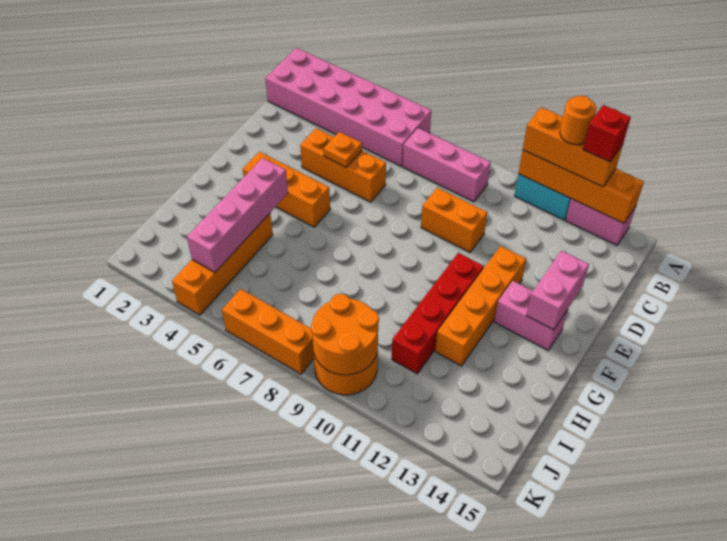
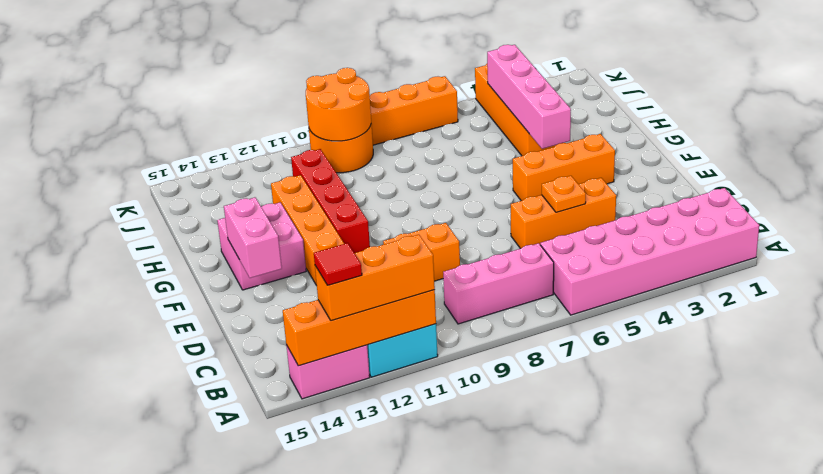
orange 1x1 round brick [560,96,596,145] -> none
red 1x1 brick [583,105,631,162] -> red 1x1 tile [314,243,362,285]
pink 1x2 brick [494,281,568,350] -> pink 2x2 brick [217,202,306,290]

